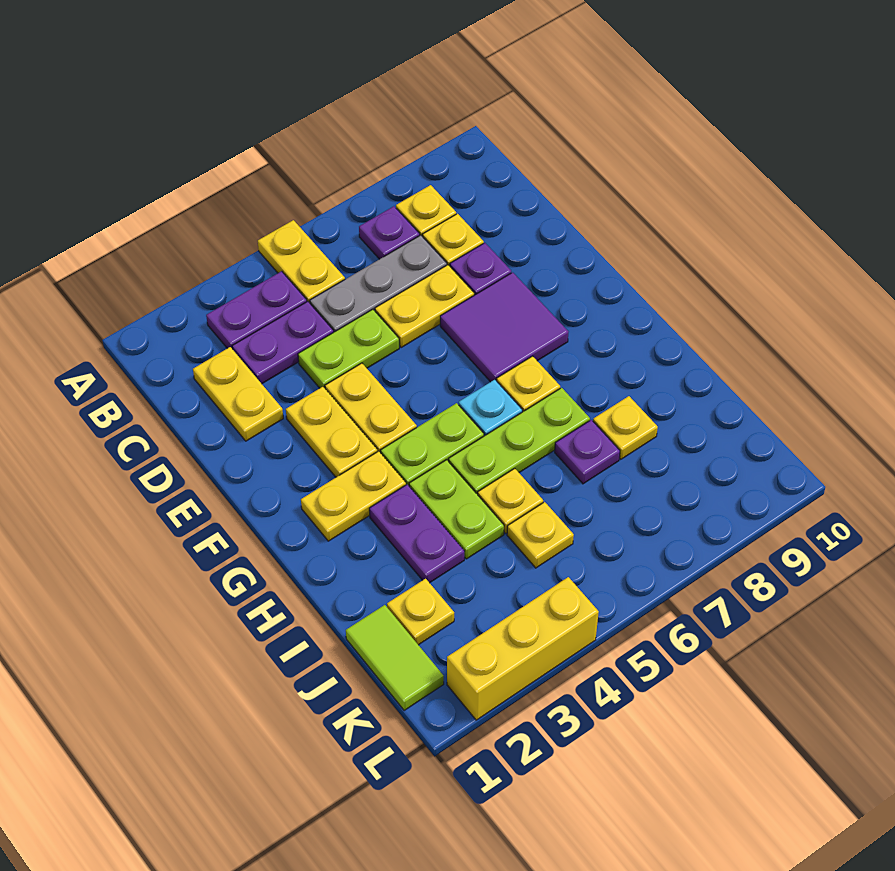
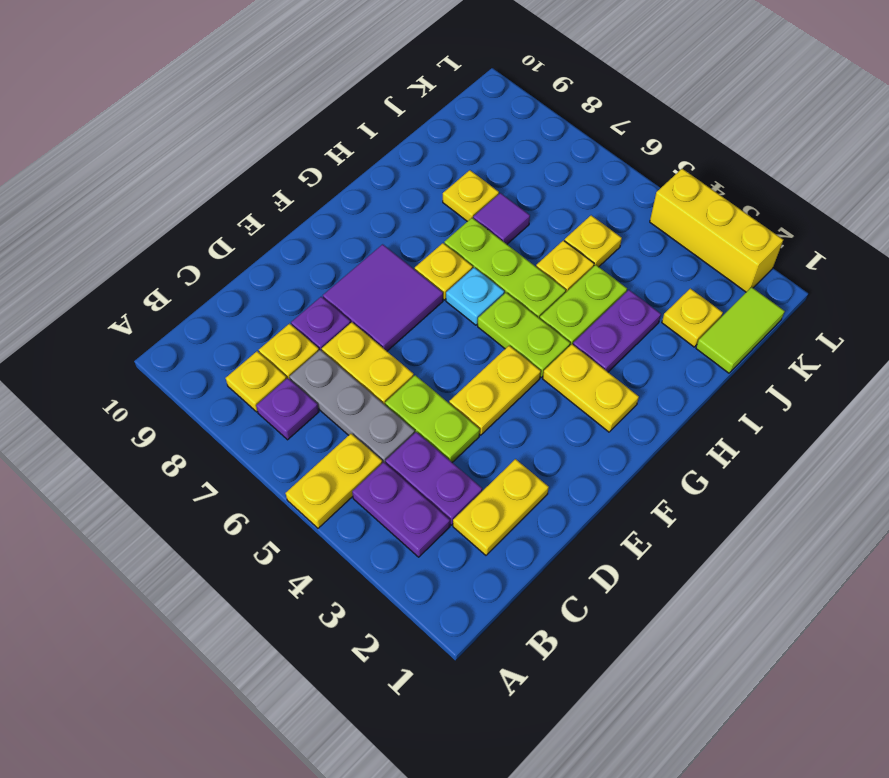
yellow 1x2 plate [286,387,377,477] -> none
purple 1x1 plate [555,420,620,484] -> purple 1x1 tile [473,193,530,244]

